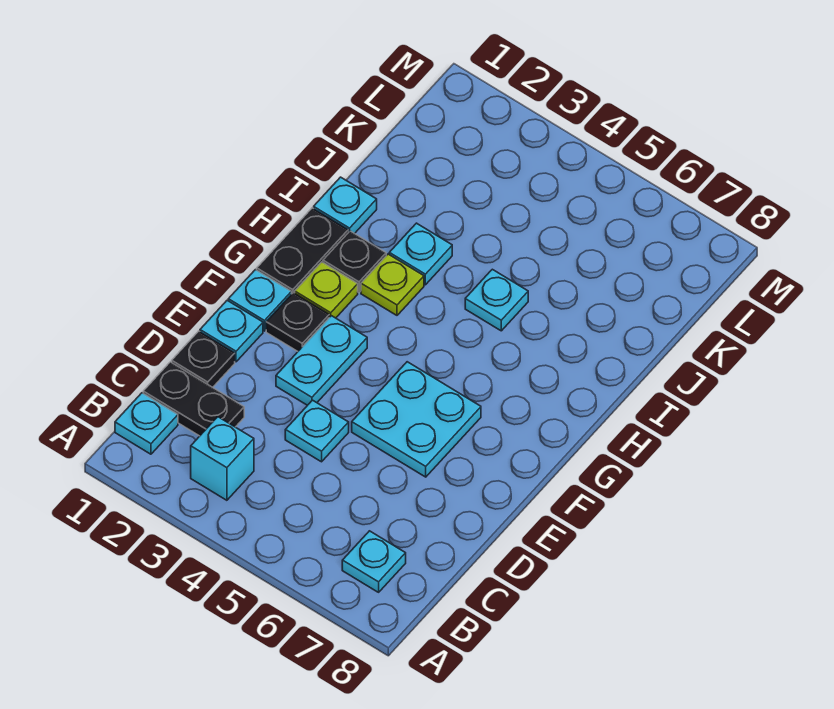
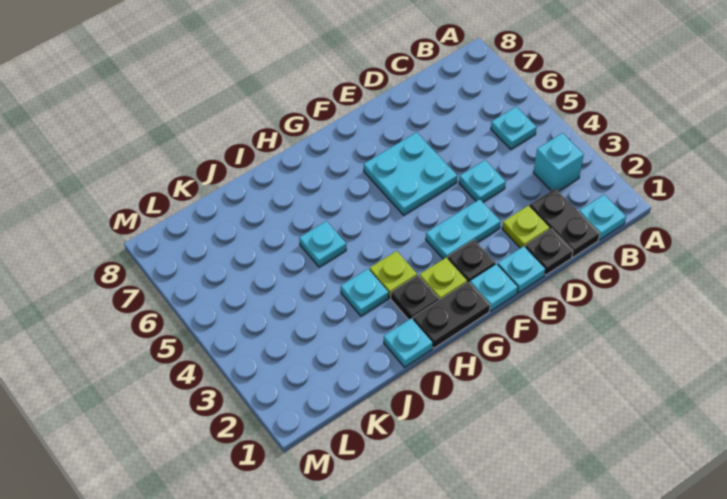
cyan 1x1 plate [342,531,406,592] -> cyan 1x1 plate moved to [491,107,537,149]
none -> lime 1x1 plate [502,205,550,248]

